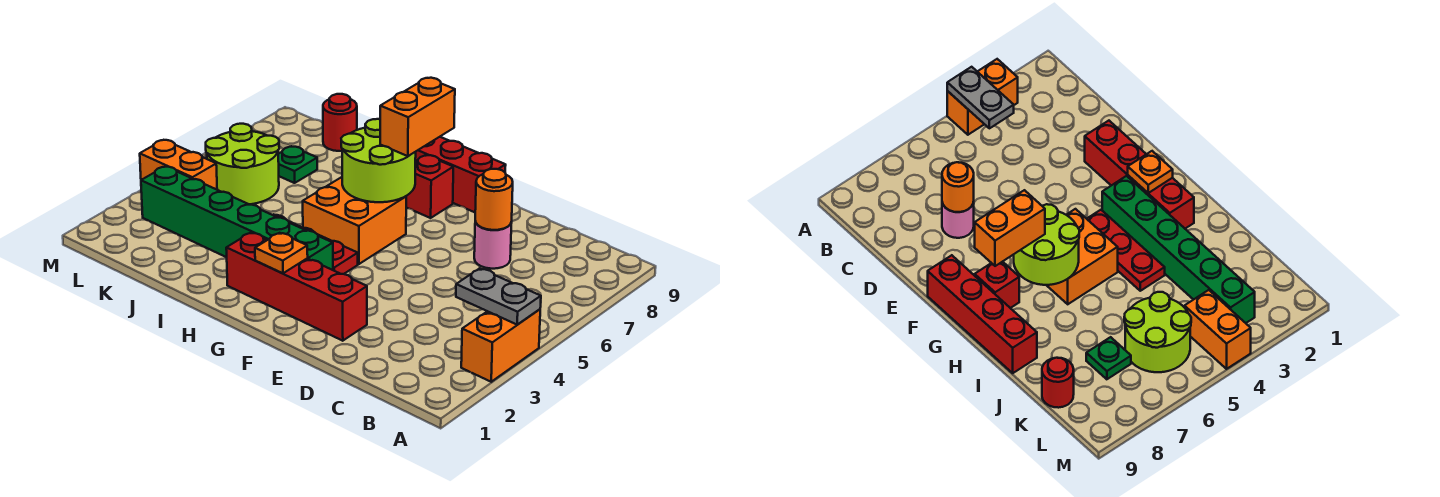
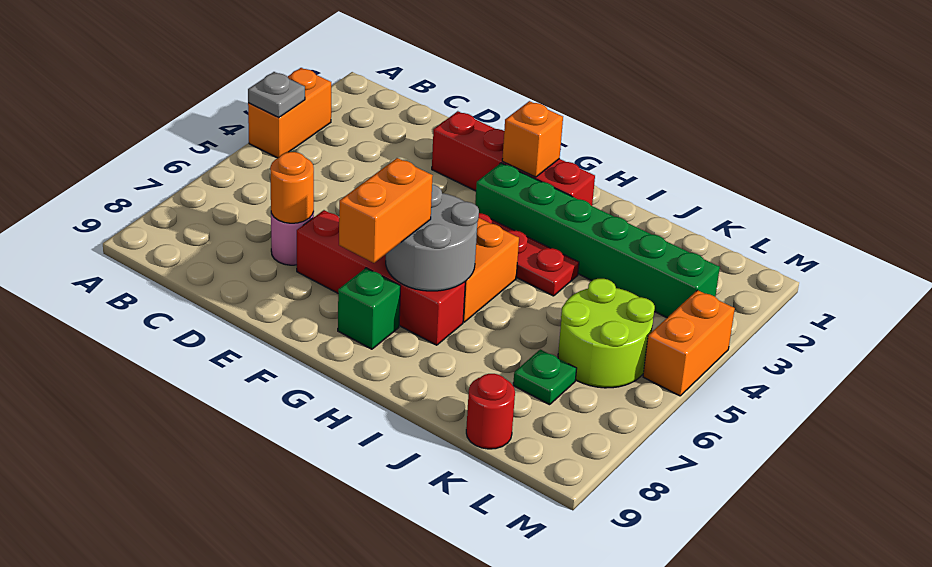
grey 1x2 plate [456,268,541,325] -> grey 1x1 plate [248,72,305,117]
red 1x4 brick [415,137,506,212] -> red 1x4 brick moved to [297,210,465,345]
orange 1x1 plate [255,233,308,273] -> orange 1x1 brick [502,101,563,177]
lime 2x2 round brick [341,119,416,202] -> grey 2x2 round brick [386,184,479,291]
red 1x1 brick [406,155,453,218] -> green 1x1 brick [338,268,401,349]
orange 1x2 brick [140,140,217,190] -> orange 1x2 brick turned to [643,290,735,396]

